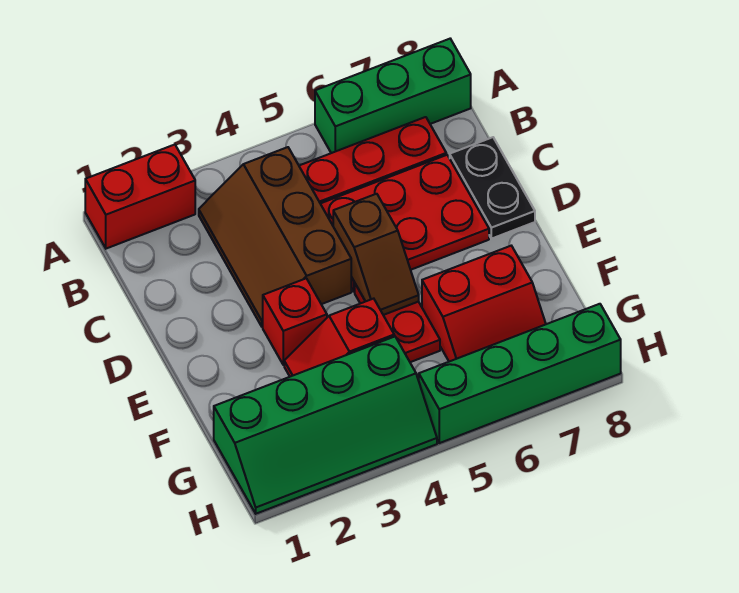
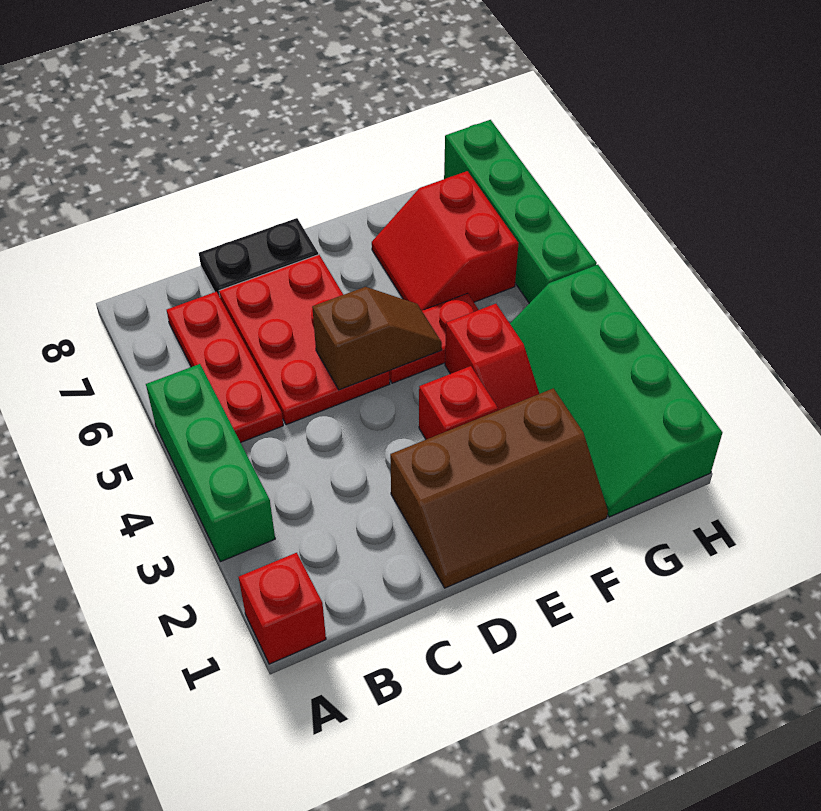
red 1x2 brick [85,145,195,249] -> red 1x1 brick [239,553,326,664]
green 1x3 brick [315,39,471,153] -> green 1x3 brick moved to [146,364,275,562]
brown 2x3 slope [199,147,351,327] -> brown 2x3 slope moved to [390,388,608,588]
red 2x2 slope [422,246,546,362] -> red 2x2 slope turned to [372,171,518,310]
green 2x4 slope [214,336,437,514] -> green 2x4 slope turned to [510,265,722,517]

